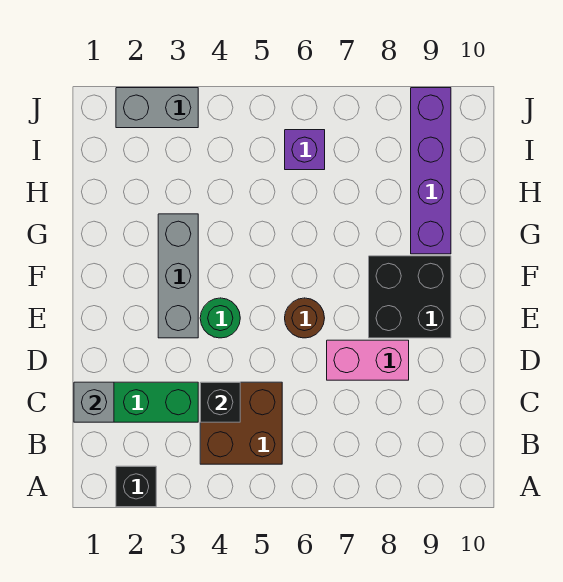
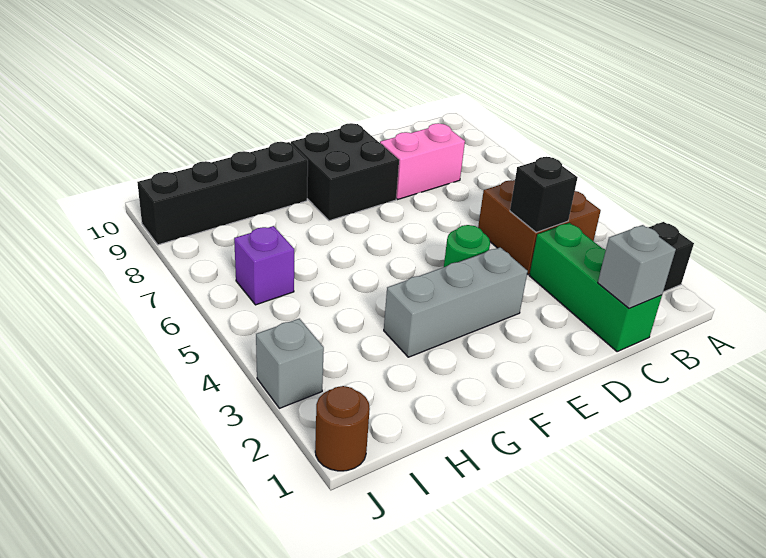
pink 1x2 brick [327,340,409,380] -> pink 1x2 brick turned to [380,123,465,199]
brown 1x1 round brick [285,298,325,338] -> brown 1x1 round brick moved to [315,386,370,471]
purple 1x4 brick [411,88,451,254] -> black 1x4 brick [137,142,308,245]
grey 1x2 brick [116,88,198,128] -> grey 1x1 brick [256,319,324,408]

